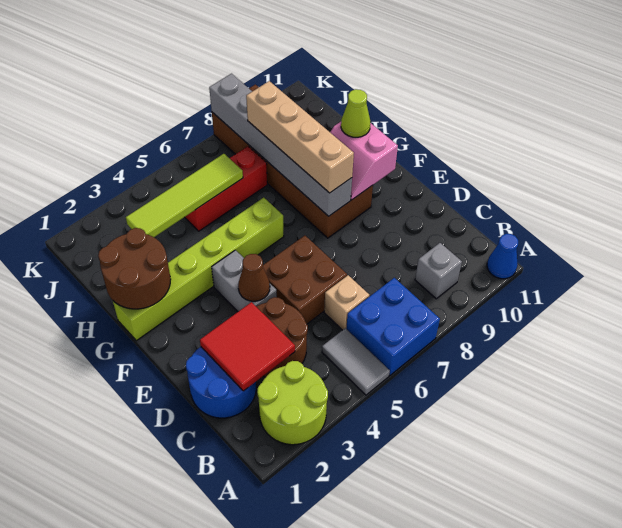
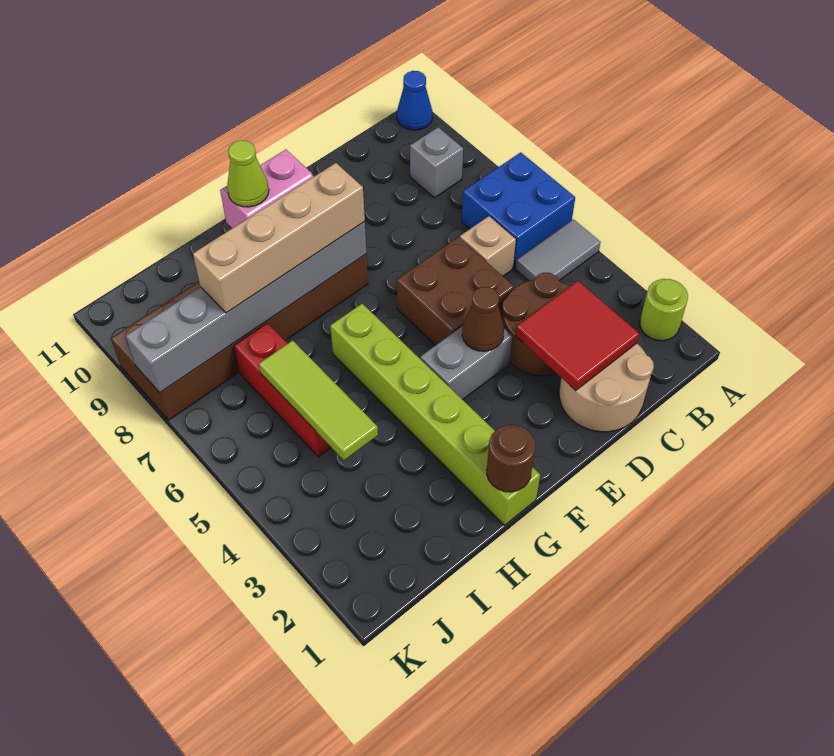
lime 2x2 round brick [257,361,328,445] -> lime 1x1 round brick [640,279,688,341]
blue 2x2 round brick [186,347,256,418] -> tan 2x2 round brick [559,343,654,432]
brown 2x2 round brick [98,228,171,309] -> brown 1x1 round brick [487,425,535,492]
lime 1x4 tile [126,154,243,237] -> lime 1x3 tile [259,340,378,460]

